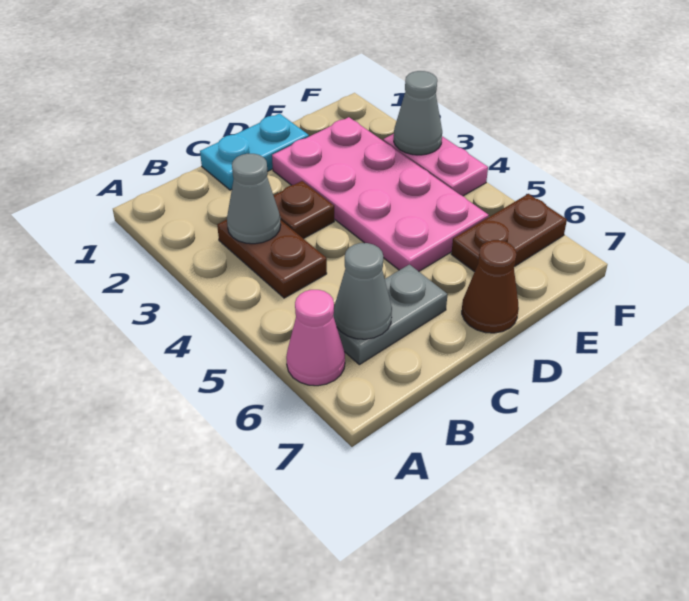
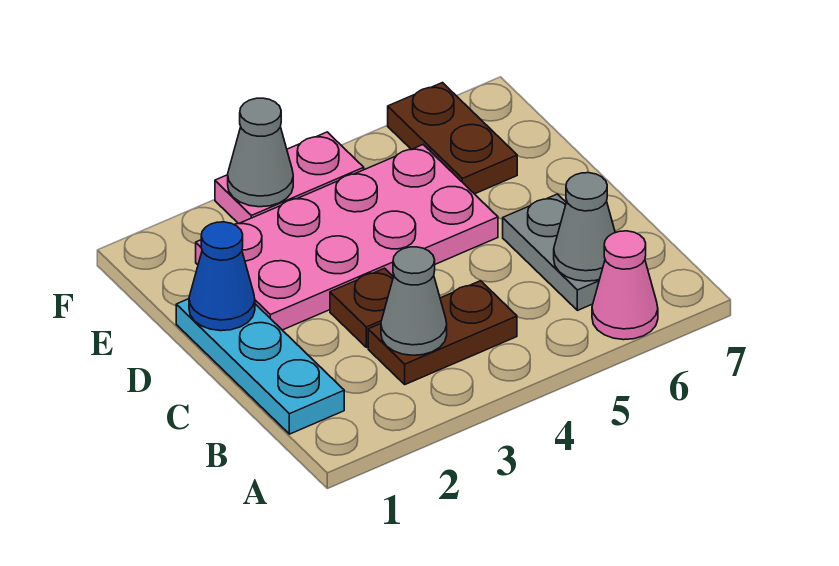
cyan 1x2 plate [200,114,309,190] -> cyan 1x3 plate [176,299,344,434]
none -> blue 1x1 cone [189,222,255,331]
brown 1x1 cone [462,240,519,333] -> none

